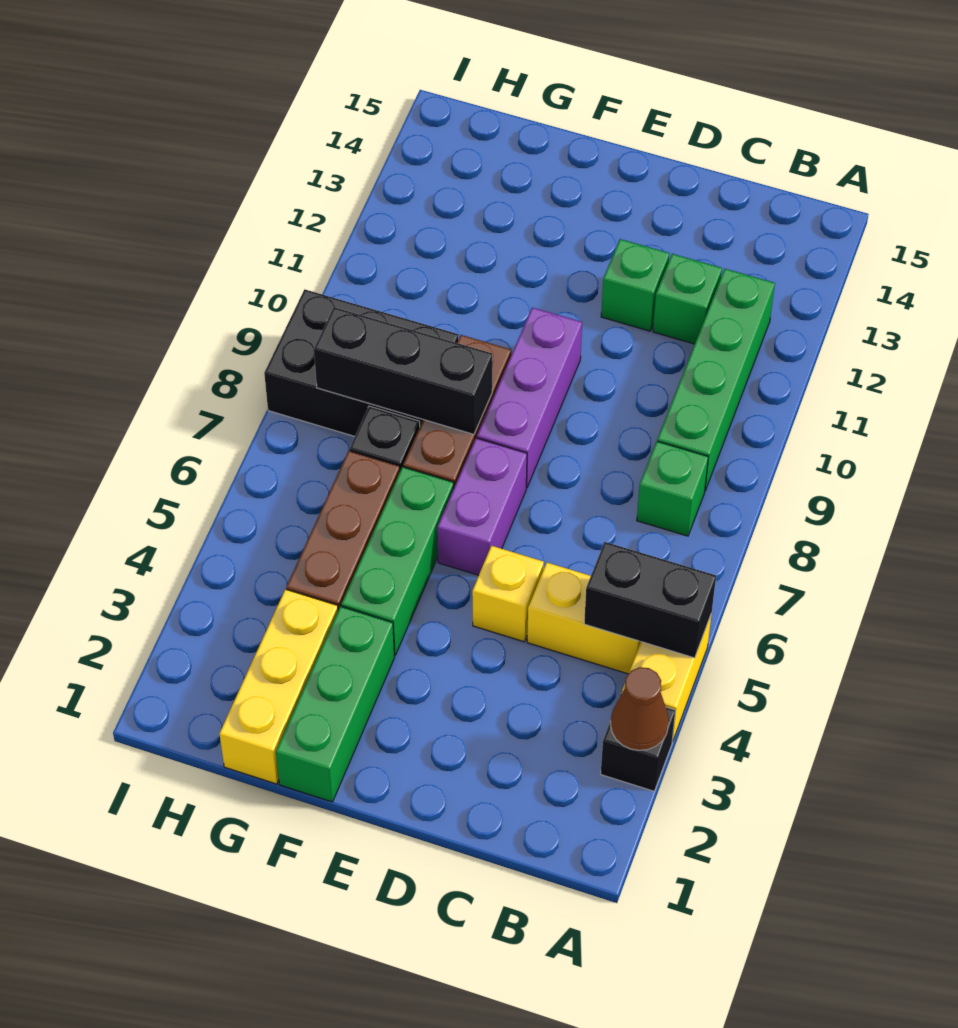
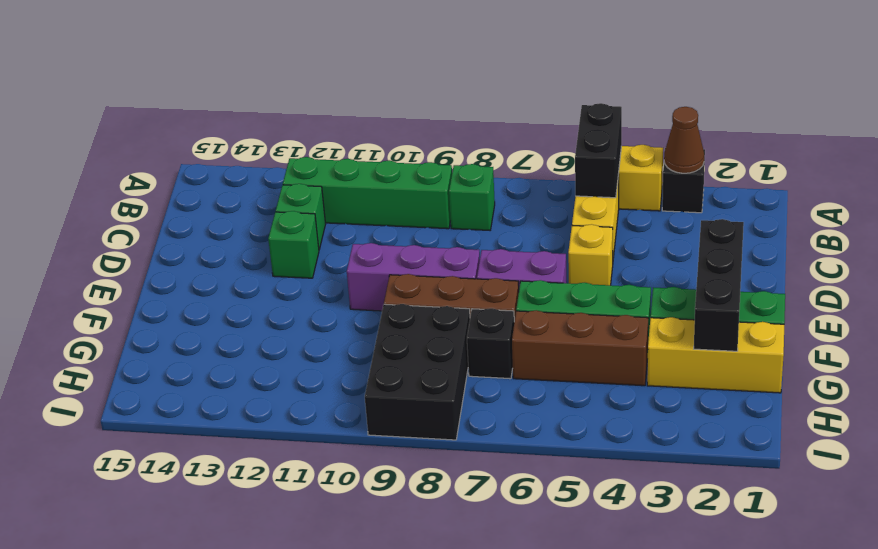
black 1x3 brick [314,307,492,434] -> black 1x3 brick moved to [694,219,744,351]

